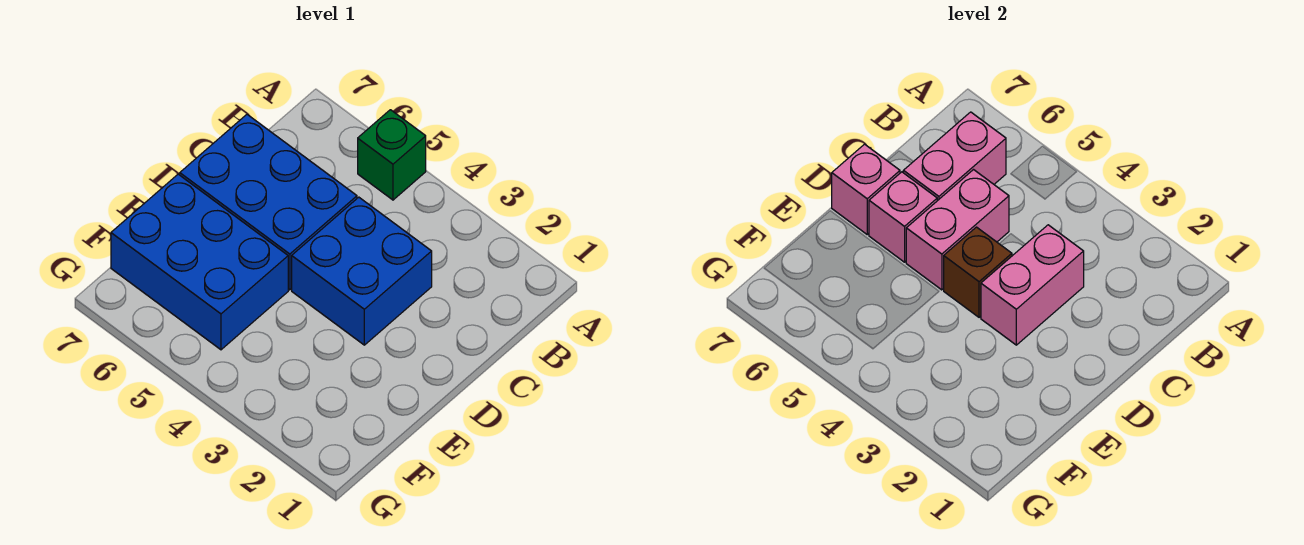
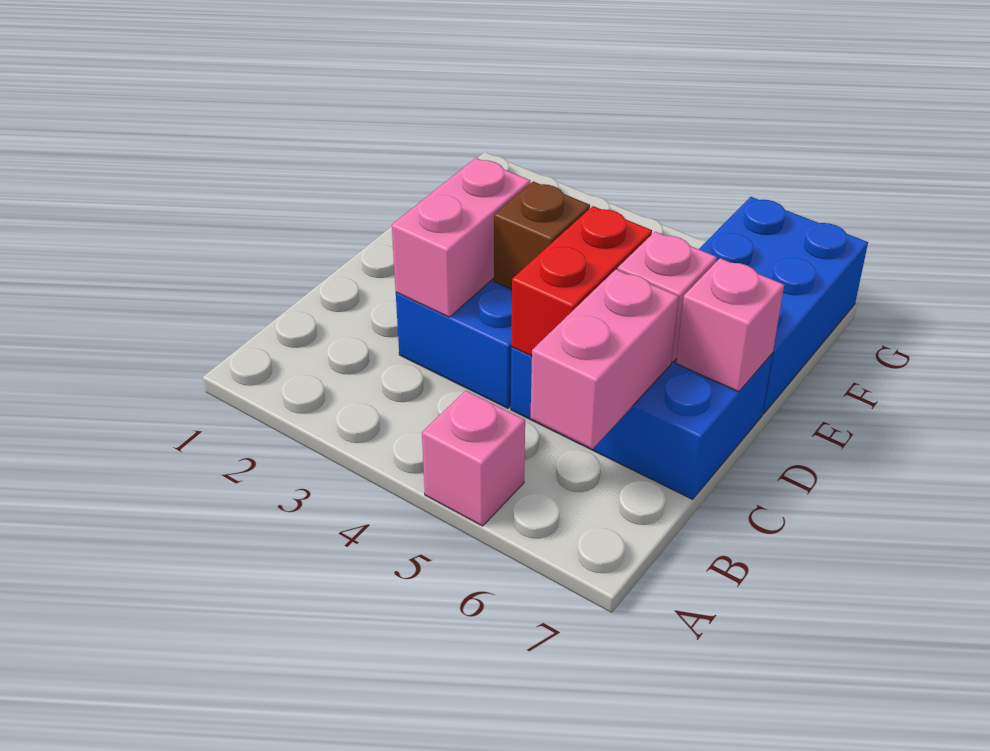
green 1x1 brick [358,110,426,200] -> pink 1x1 brick [422,391,525,526]
pink 1x2 brick [906,170,1009,290] -> red 1x2 brick [511,206,652,356]
blue 2x3 brick [111,174,288,350] -> blue 2x3 brick turned to [699,197,868,414]

